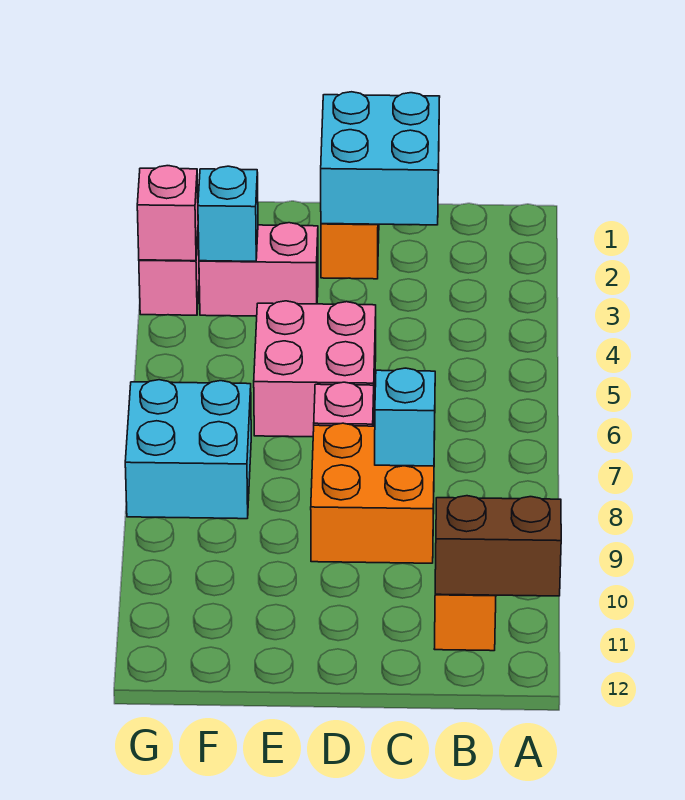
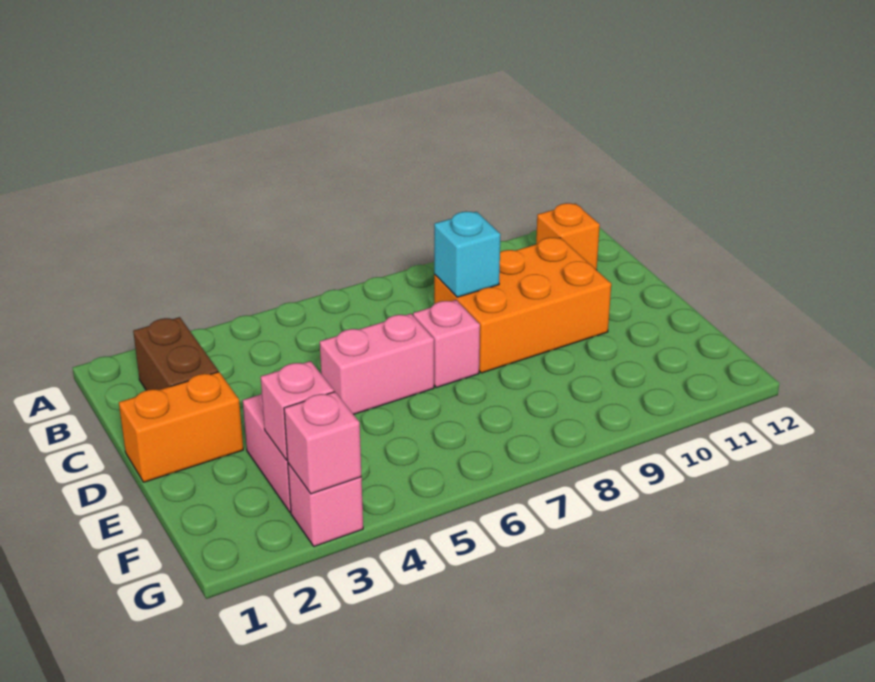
brown 1x2 brick [435,496,561,596] -> brown 1x2 brick moved to [133,317,218,390]
cyan 2x2 brick [321,92,440,225] -> none
orange 2x2 brick [311,423,435,563] -> orange 2x3 brick [434,237,611,373]
pink 2x2 brick [254,301,376,437] -> pink 1x2 brick [320,314,434,414]
cyan 1x1 brick [198,166,258,261] -> pink 1x1 brick [261,361,334,460]
cyan 2x2 brick [125,380,251,519] -> none

